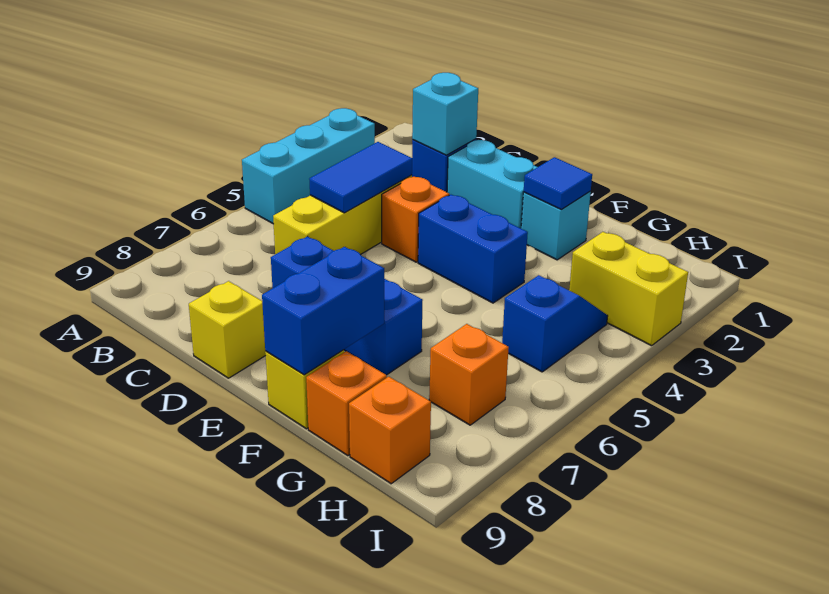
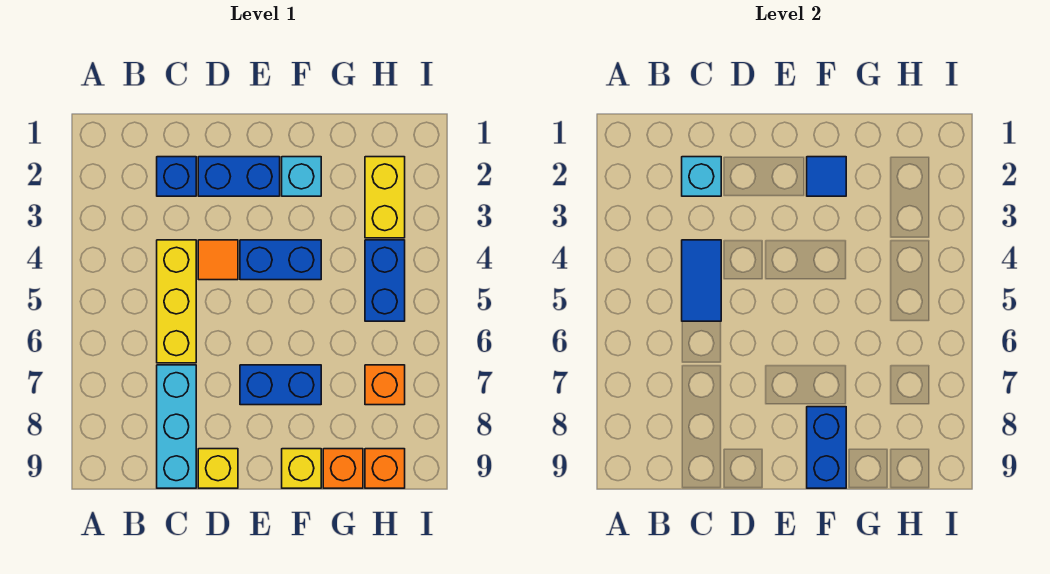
cyan 1x3 brick [242,108,375,224] -> cyan 1x3 brick moved to [157,365,196,488]
cyan 1x2 brick [447,140,537,228] -> blue 1x2 brick [198,157,280,196]
orange 1x1 brick [382,176,449,262] -> orange 1x1 tile [198,240,238,280]
blue 1x3 brick [271,236,423,375] -> blue 1x2 brick [240,365,321,405]
yellow 1x2 brick [569,232,688,346] -> yellow 1x2 brick turned to [365,157,405,238]
blue 1x2 slope [502,275,608,372] -> blue 1x2 brick [365,240,405,321]

